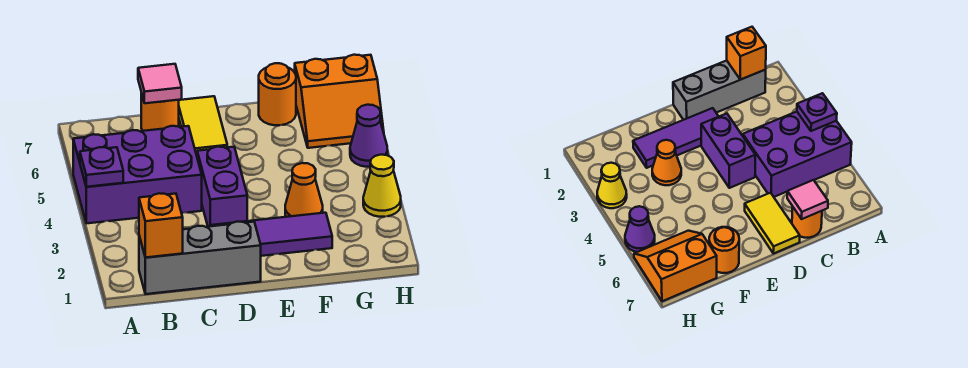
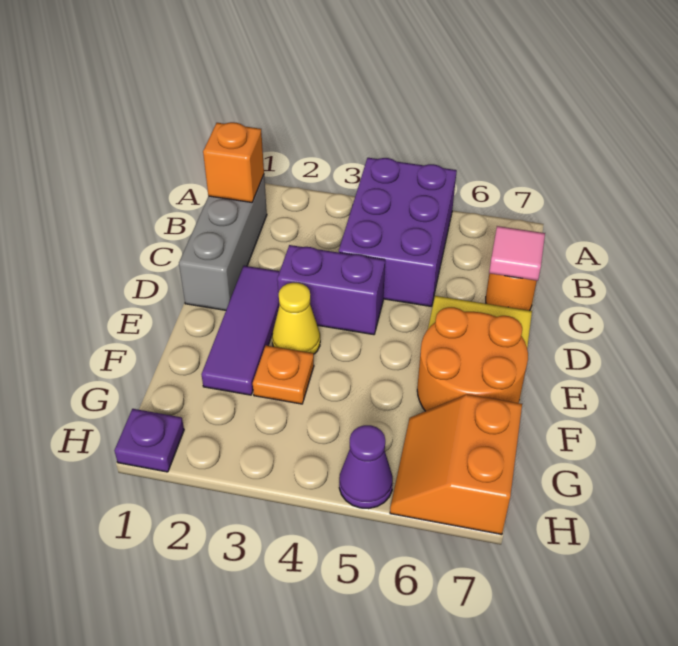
purple 1x1 plate [80,147,123,187] -> purple 1x1 plate moved to [114,409,184,472]
orange 1x1 cone [285,163,323,217] -> orange 1x1 plate [253,345,314,404]
orange 1x1 round brick [259,63,296,125] -> orange 2x2 round brick [417,307,528,411]
yellow 1x1 cone [363,155,401,217] -> yellow 1x1 cone moved to [272,283,320,354]

